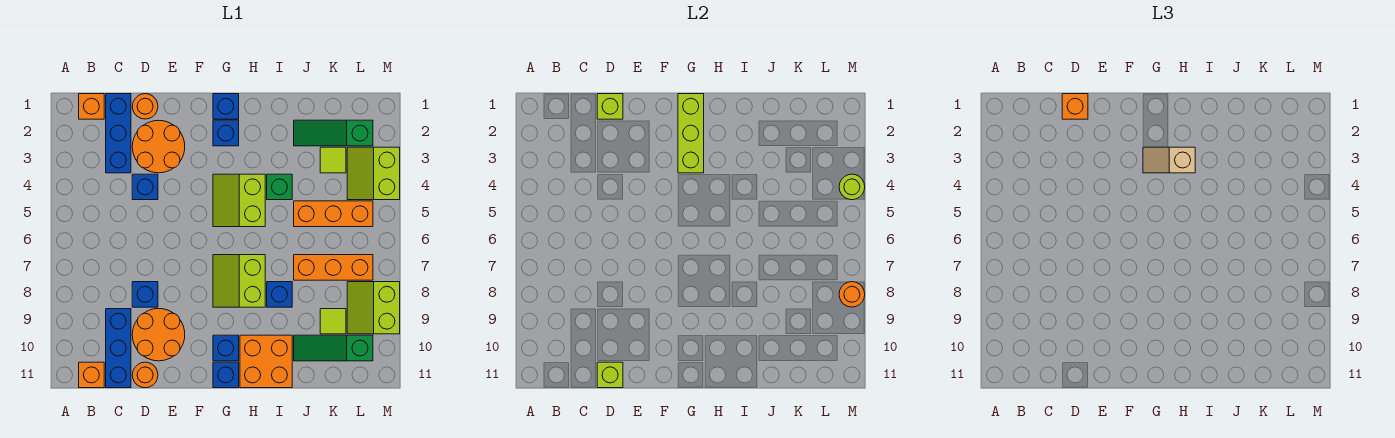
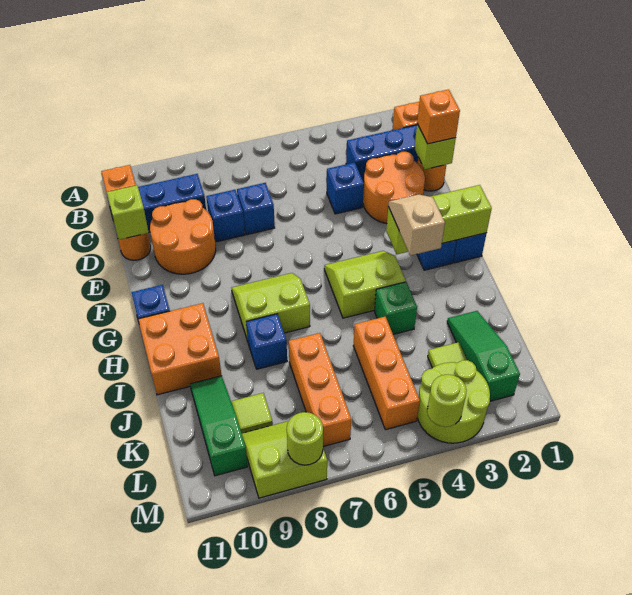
blue 1x1 brick [213,335,239,361] -> blue 1x1 brick moved to [237,183,275,235]
lime 2x2 slope [347,147,400,200] -> lime 2x2 round brick [417,360,490,443]
orange 1x1 round brick [839,282,865,307] -> lime 1x1 round brick [287,412,323,465]

